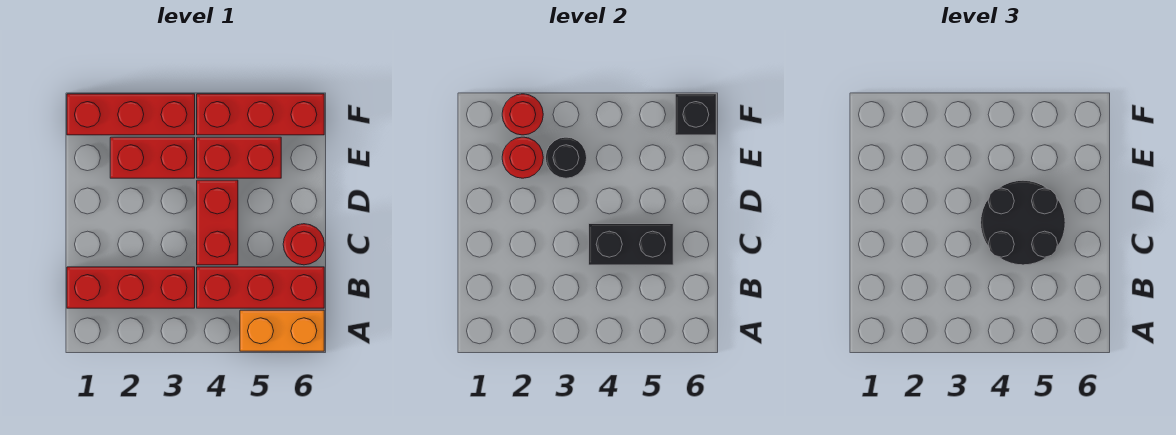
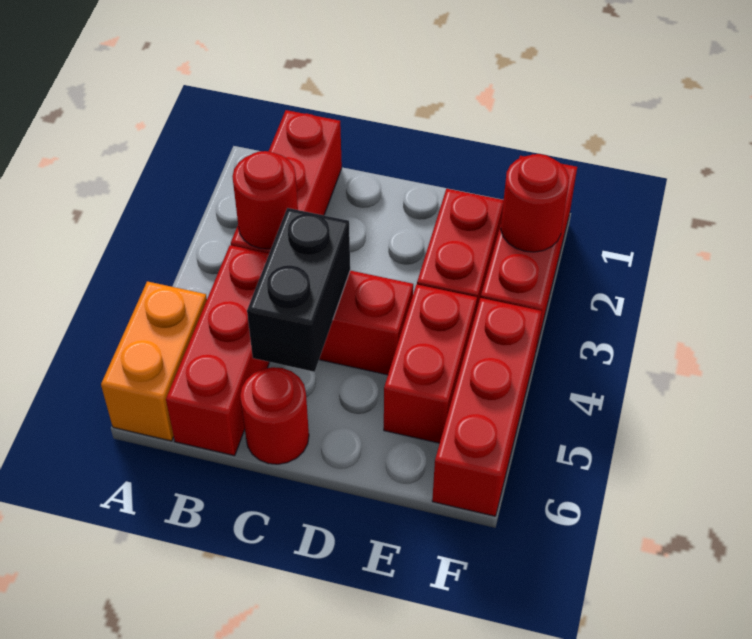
black 2x2 round brick [981,180,1065,265] -> none
red 1x1 round brick [502,137,543,178] -> red 1x1 round brick moved to [232,151,298,249]
black 1x1 round brick [545,137,587,178] -> none
black 1x1 brick [675,94,716,135] -> none

